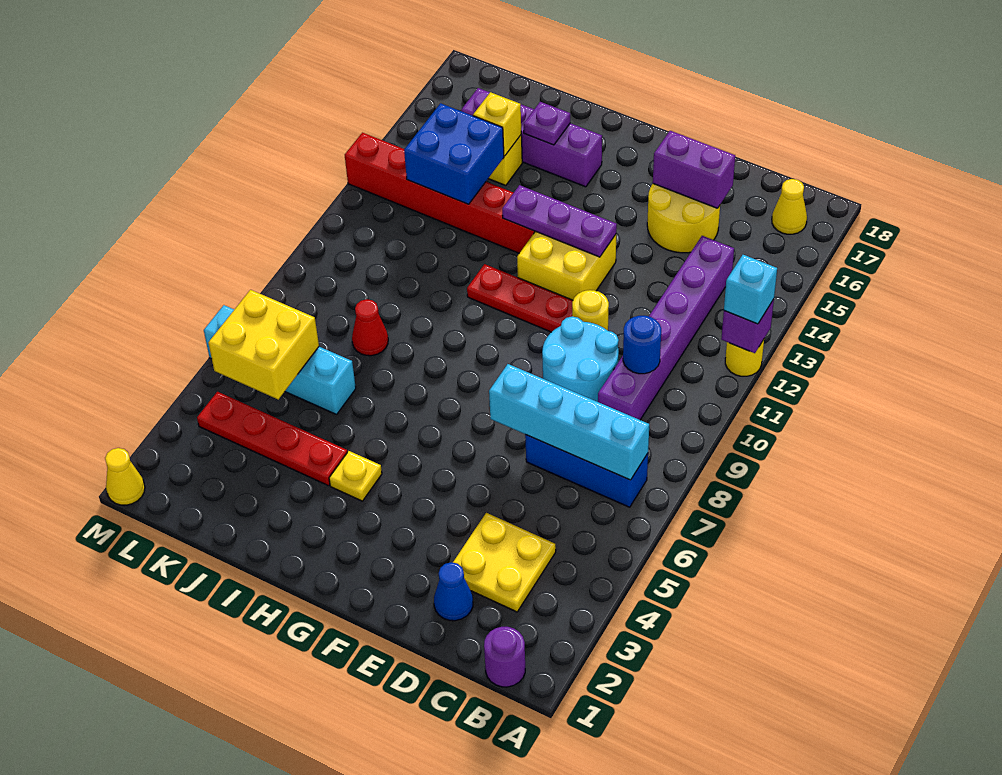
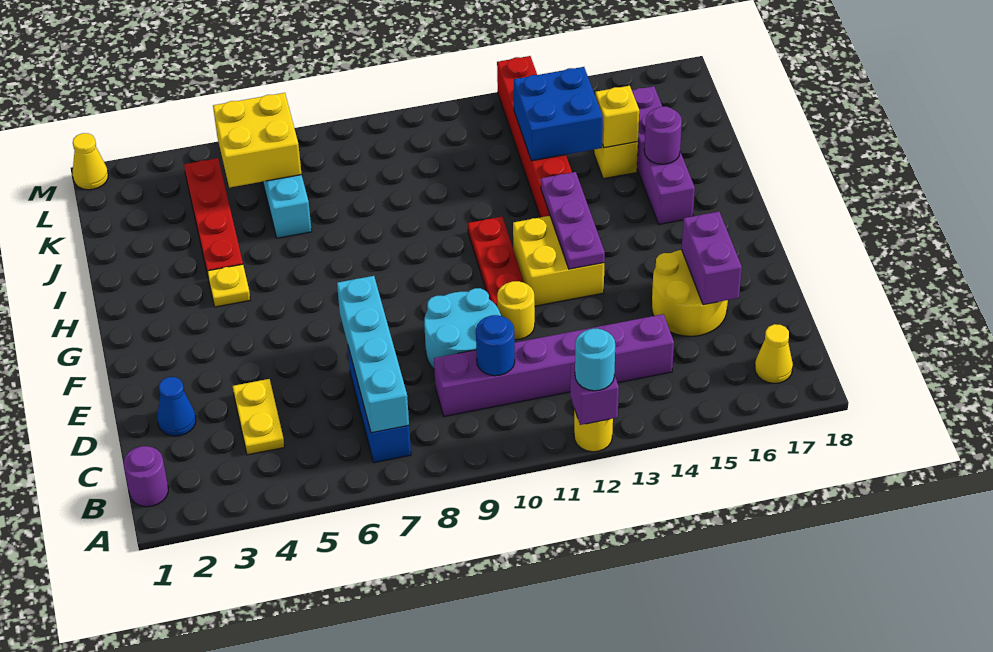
cyan 1x1 brick [724,255,777,324] -> cyan 1x1 round brick [575,329,615,391]
yellow 2x2 plate [453,513,556,612] -> yellow 1x2 plate [233,379,285,455]
purple 1x1 plate [524,102,570,145] -> purple 1x1 round brick [644,107,682,164]
red 1x1 cone [352,299,388,356] -> none

